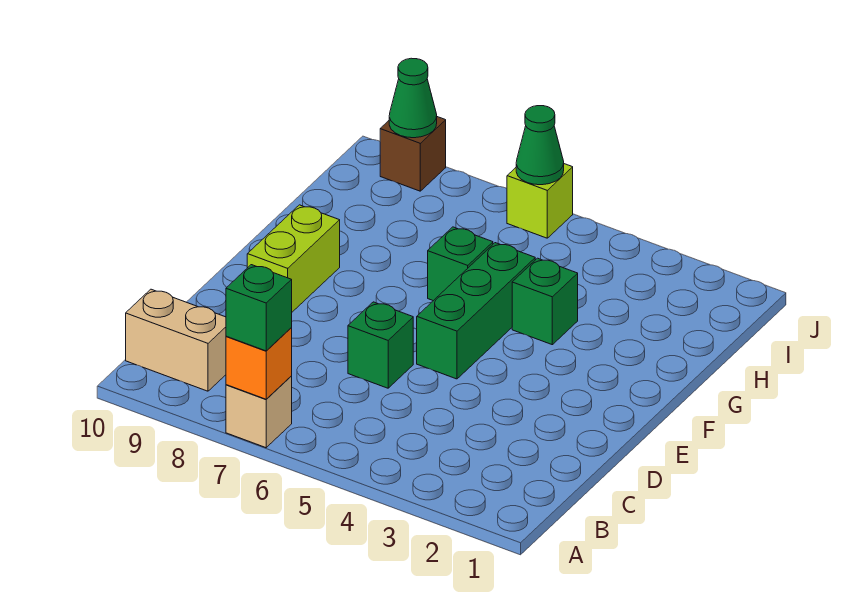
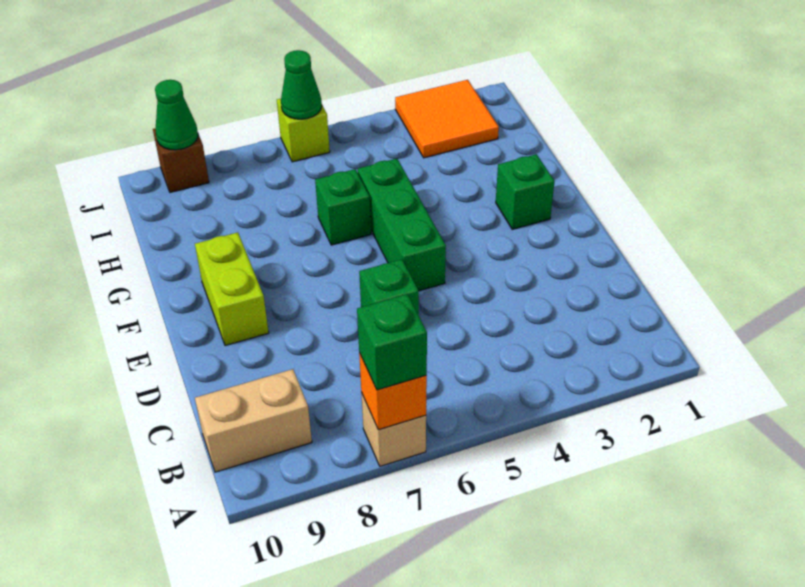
green 1x1 brick [512,258,578,345] -> green 1x1 brick moved to [496,154,555,229]
none -> orange 2x2 tile [395,80,499,158]

